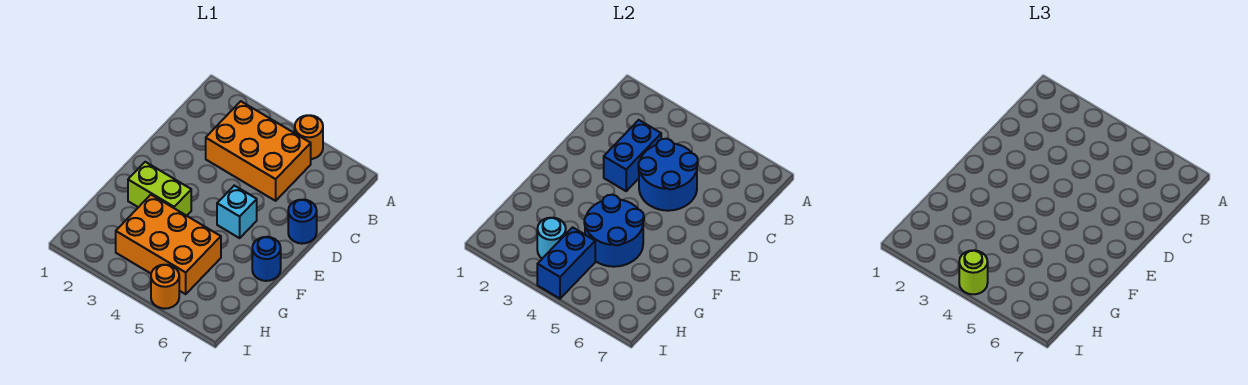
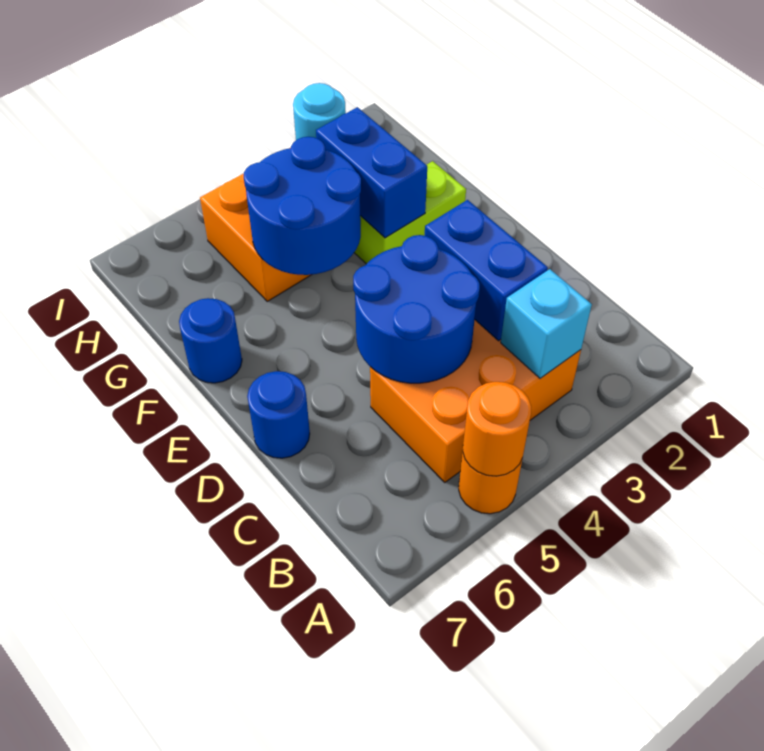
cyan 1x1 brick [217,186,257,238] -> cyan 1x1 brick moved to [501,269,592,378]
blue 1x2 brick [537,227,595,299] -> blue 1x2 brick moved to [316,107,427,238]
lime 1x1 round brick [959,250,988,294] -> none
orange 1x1 round brick [151,265,179,309] -> orange 1x1 round brick moved to [463,382,531,476]

